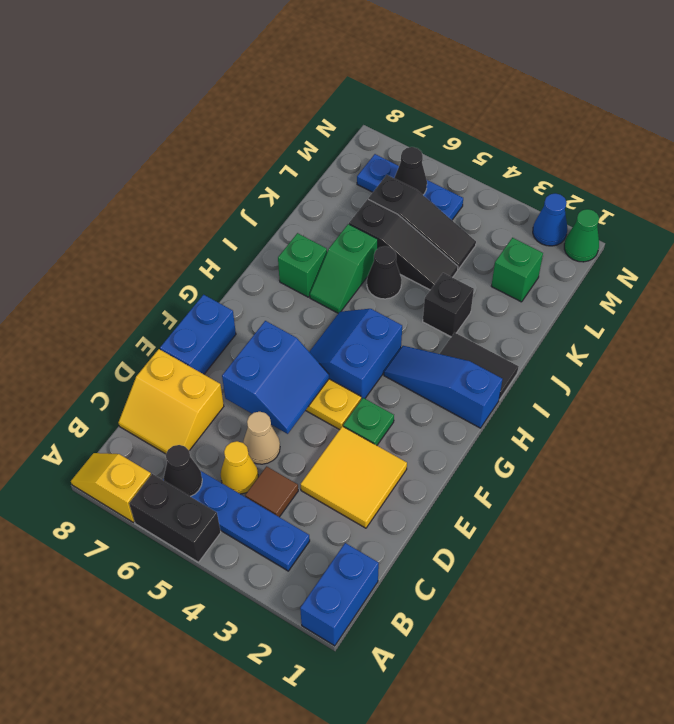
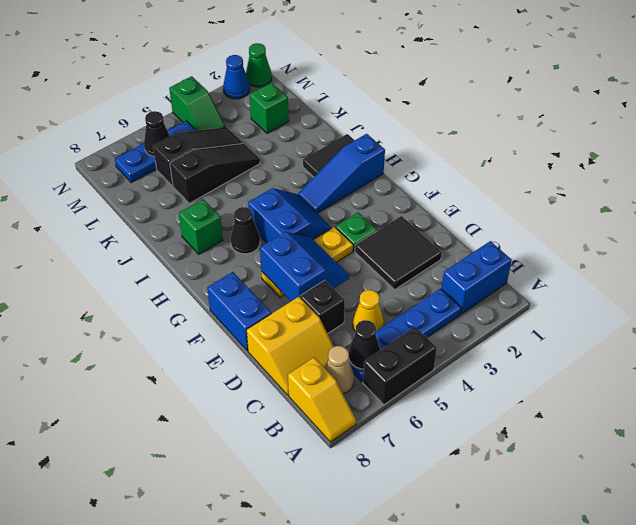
blue 1x2 brick [300,543,379,646] -> blue 1x2 brick turned to [442,241,512,314]
yellow 1x2 slope [71,453,151,522] -> yellow 1x2 slope turned to [288,358,356,442]
brown 1x1 tile [245,466,298,517] -> none
yellow 2x2 tile [301,426,407,528] -> black 2x2 tile [355,216,442,290]
tan 1x1 cone [243,412,280,464] -> tan 1x1 cone moved to [325,346,354,394]
blue 2x2 slope [309,309,402,399] -> blue 2x2 slope turned to [248,188,332,243]
green 1x2 slope [310,224,378,313] -> green 1x2 slope moved to [169,76,226,131]
black 1x1 brick [423,273,474,337] -> black 1x1 brick moved to [300,280,345,333]
black 1x1 cone [367,246,402,299] -> black 1x1 cone moved to [230,207,260,254]

